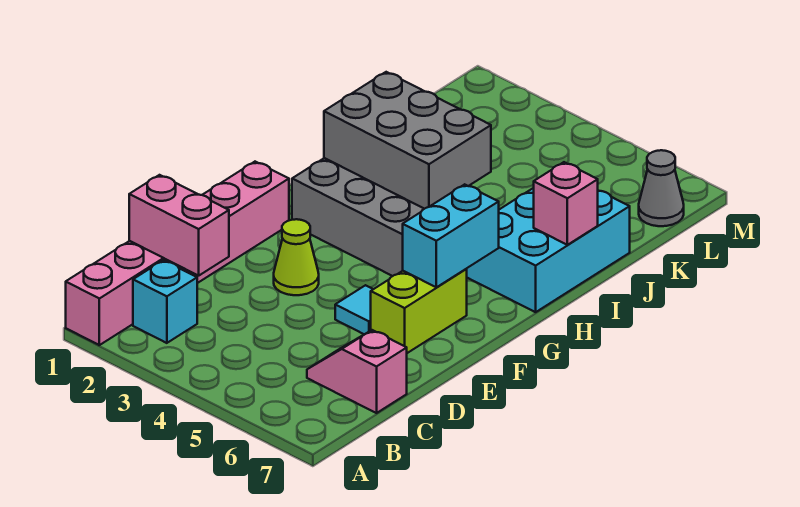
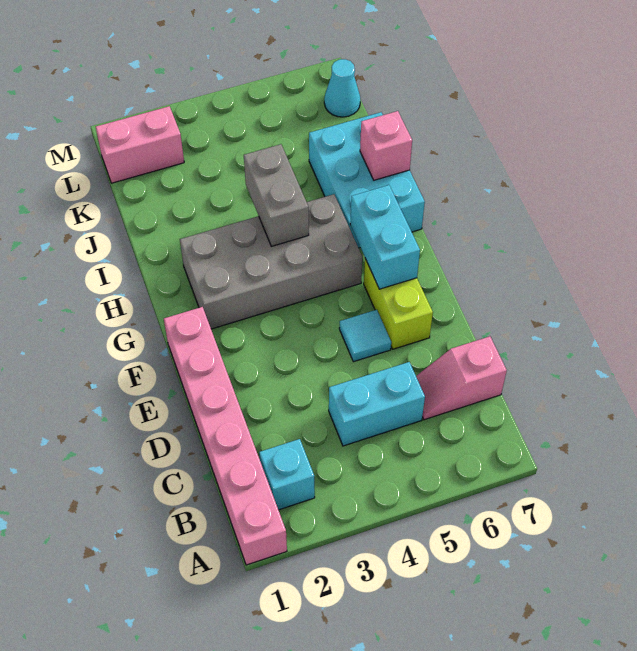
pink 1x2 brick [129,175,229,276] -> pink 1x2 brick moved to [96,106,184,183]
none -> cyan 1x2 brick [329,362,425,446]
lime 1x1 cone [274,219,319,295] -> none
grey 2x3 brick [324,72,491,209] -> grey 1x2 brick [244,144,309,246]
grey 1x1 cone [639,150,684,226] -> cyan 1x1 cone [324,59,360,117]

